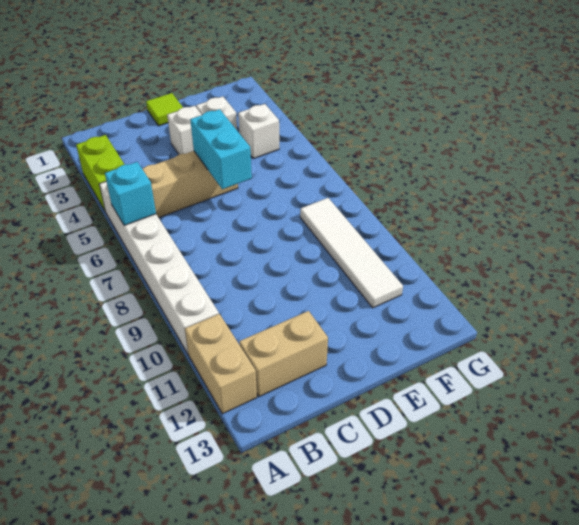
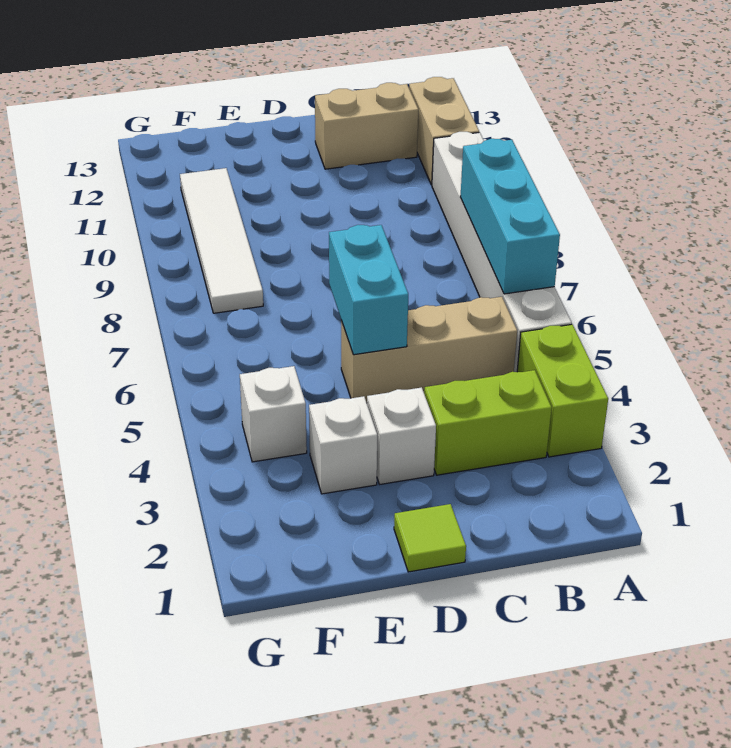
cyan 1x1 brick [105,162,156,225] -> cyan 1x3 brick [460,139,560,294]
none -> lime 1x2 brick [424,370,552,475]

